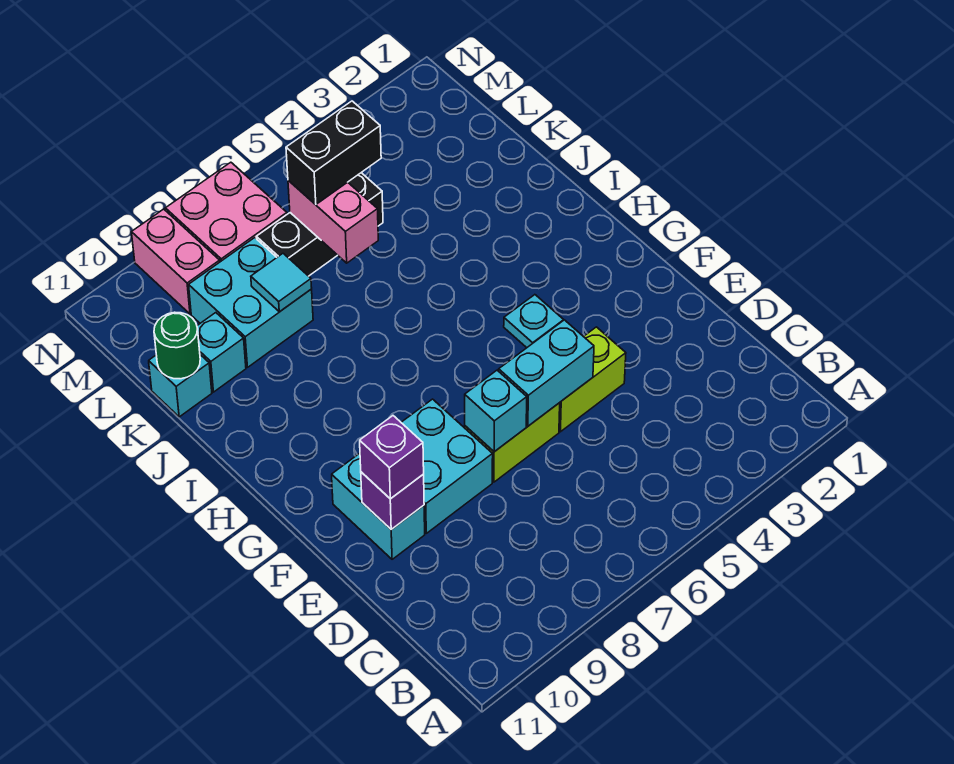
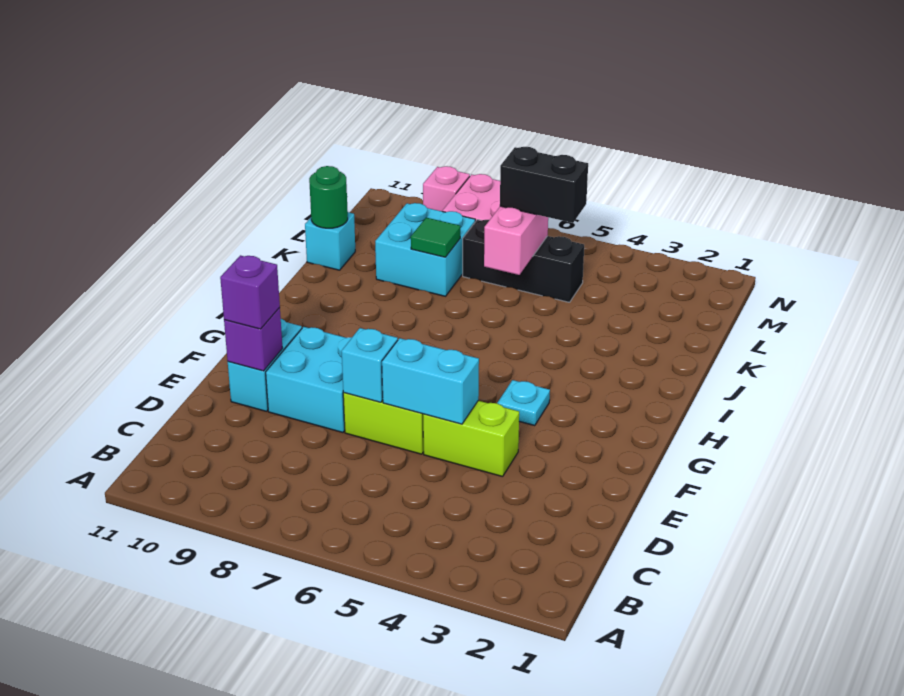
cyan 1x1 tile [251,254,312,312] -> green 1x1 tile [411,218,460,257]
cyan 1x1 brick [197,313,246,392] -> none
pink 1x2 brick [132,209,220,314] -> pink 1x1 brick [423,166,470,211]

